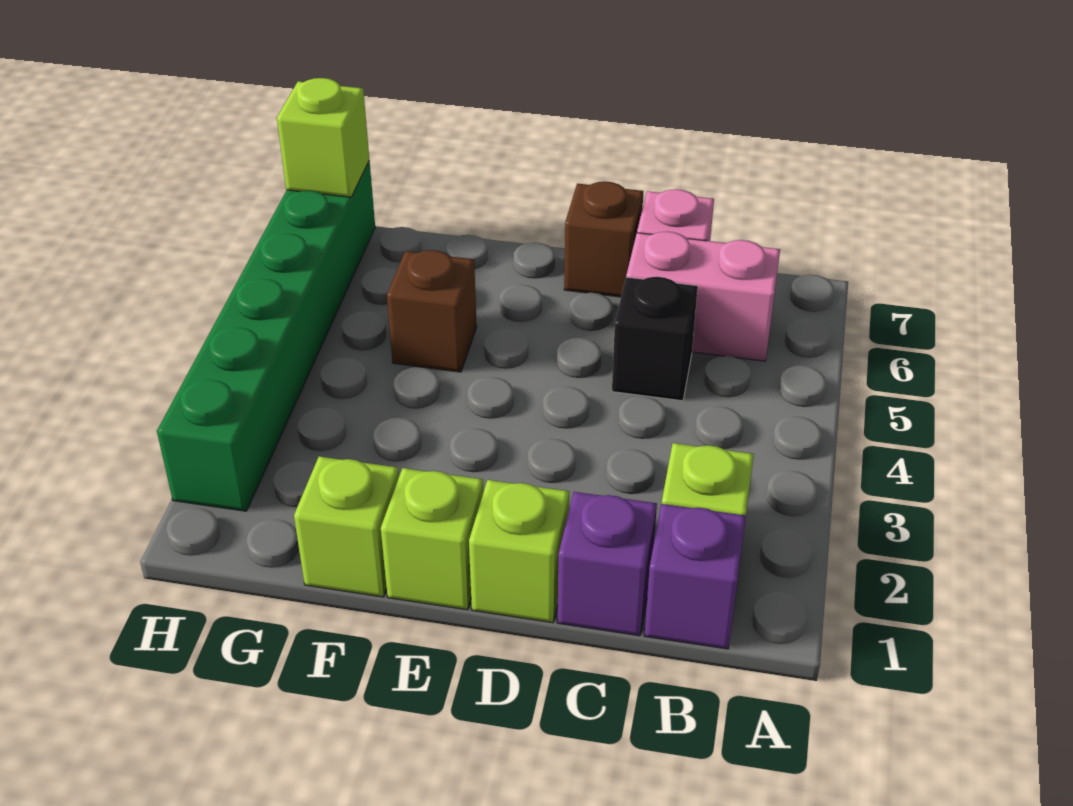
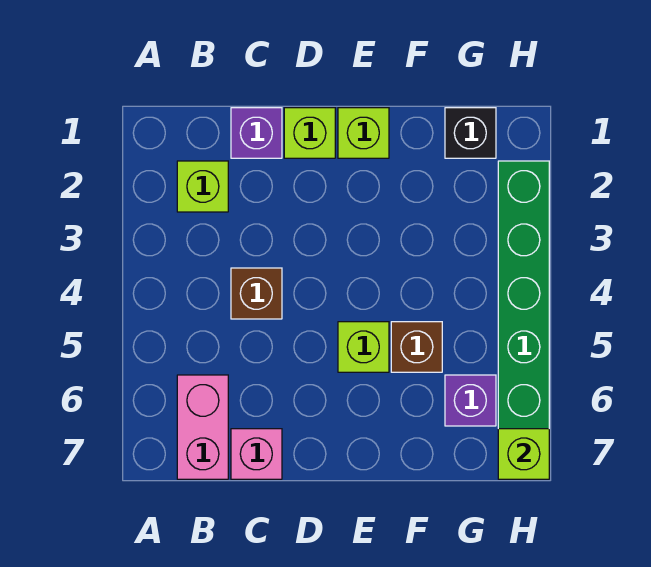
purple 1x1 brick [644,504,746,649] -> purple 1x1 brick moved to [445,375,496,426]
pink 1x2 brick [626,231,780,361] -> pink 1x2 brick turned to [177,375,228,479]
black 1x1 brick [612,277,698,401] -> black 1x1 brick moved to [445,108,496,158]
brown 1x1 brick [564,182,643,297] -> brown 1x1 brick moved to [231,268,282,319]
lime 1x1 brick [294,456,399,597] -> lime 1x1 brick moved to [338,322,389,372]

